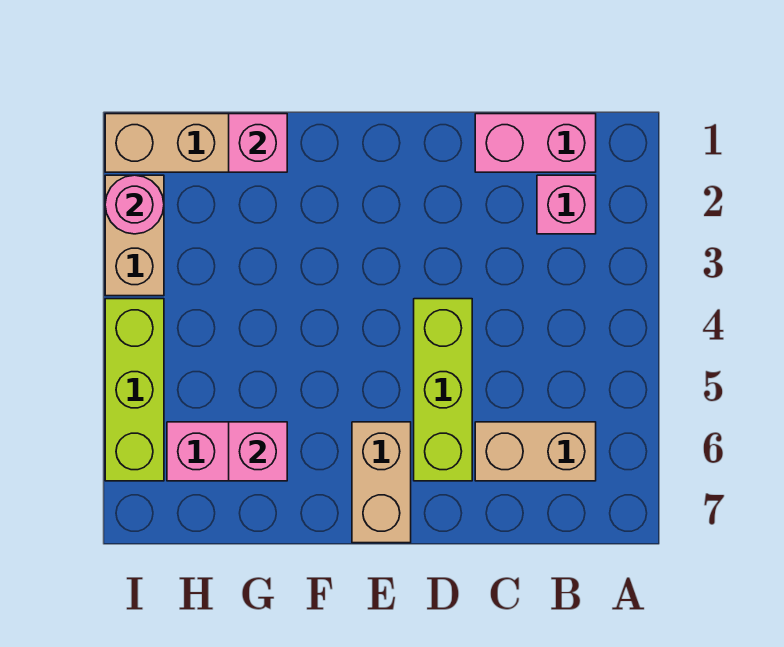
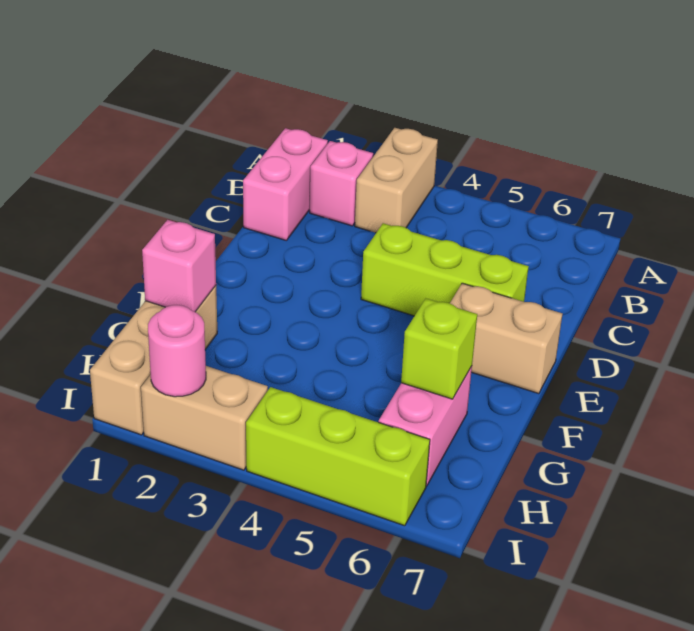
tan 1x2 brick [475,422,596,481] -> tan 1x2 brick moved to [355,128,438,233]
pink 1x1 brick [229,422,287,481] -> lime 1x1 brick [401,299,477,399]

